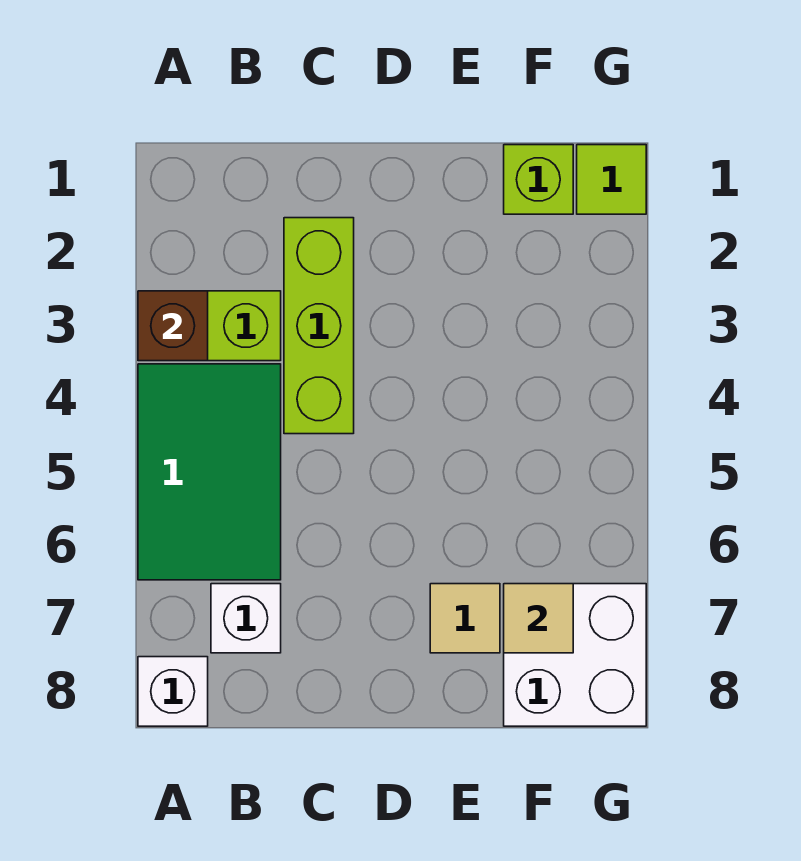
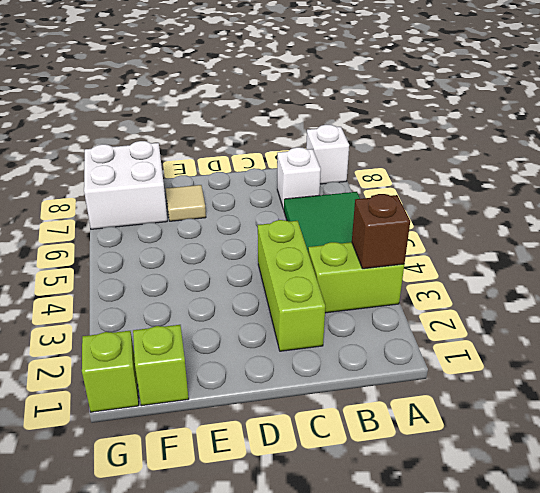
tan 1x1 tile [504,584,573,653] -> none
lime 1x1 tile [577,145,646,214] -> lime 1x1 brick [82,331,139,412]

